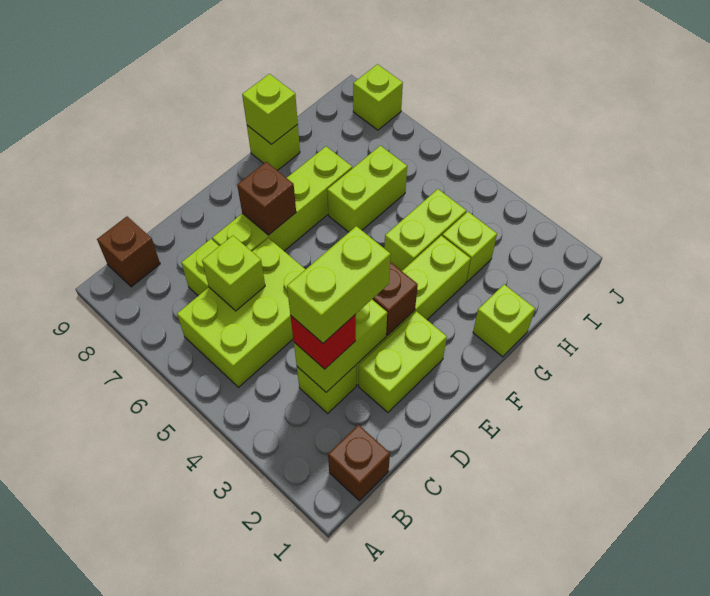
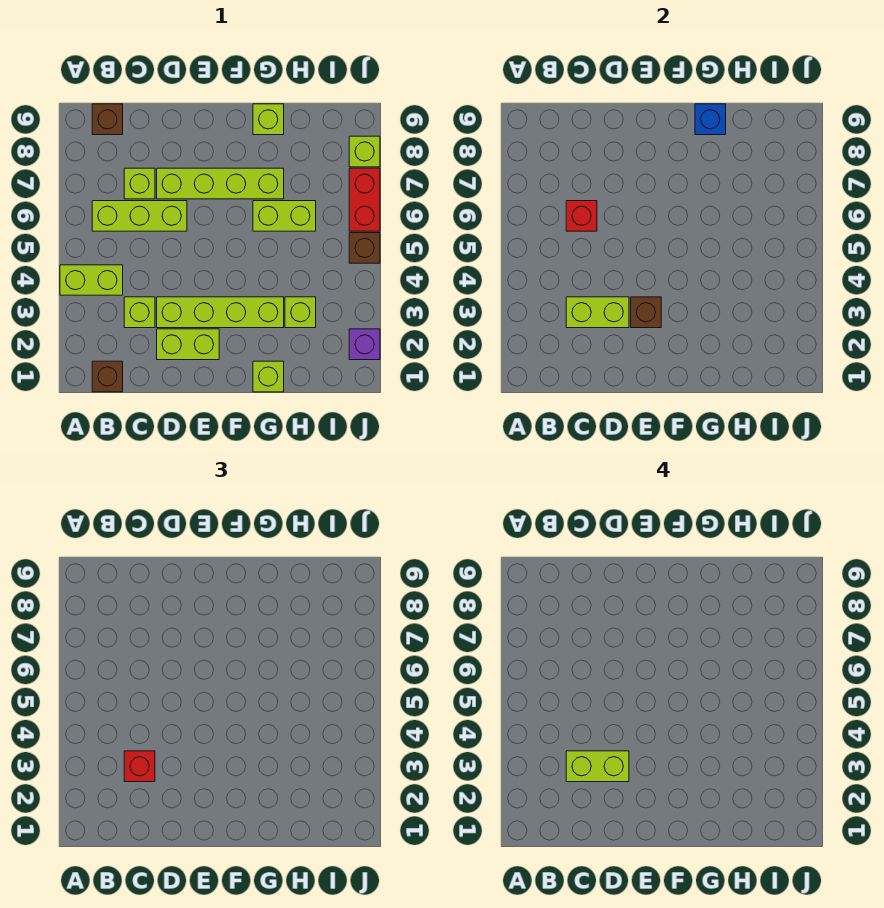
lime 2x3 brick [177,238,305,387] -> lime 1x3 brick [92,201,187,231]
lime 1x1 brick [202,236,265,311] -> red 1x1 brick [566,201,597,231]
brown 1x1 brick [237,162,296,235] -> brown 1x1 brick moved to [349,233,380,263]
lime 1x2 brick [384,189,466,271] -> lime 1x2 brick moved to [60,265,123,295]
lime 1x1 brick [242,74,298,144] -> blue 1x1 brick [695,104,726,135]
none -> purple 1x1 brick [349,329,380,360]
none -> red 1x2 brick [349,168,380,231]

